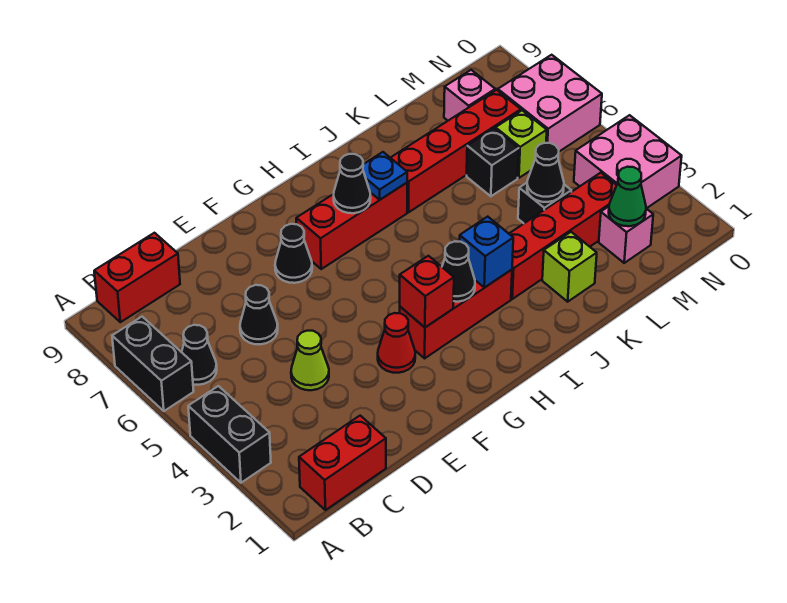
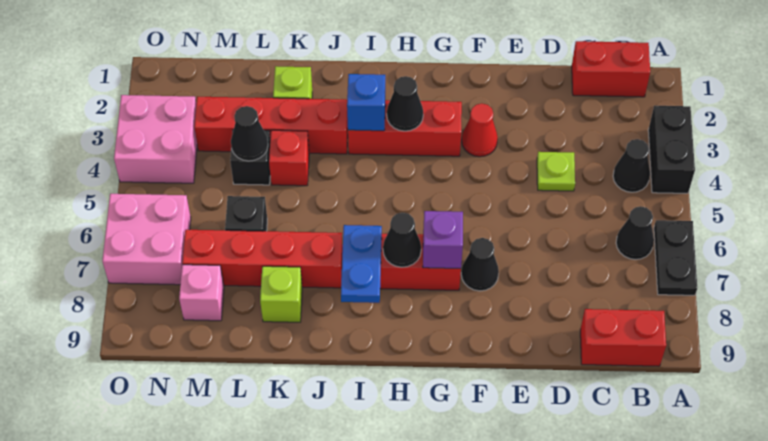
black 1x2 brick [112,317,194,411] -> black 1x2 plate [654,220,697,295]
lime 1x1 cone [291,331,329,390] -> lime 1x1 plate [537,152,575,191]
black 1x1 cone [240,285,278,344] -> black 1x1 cone moved to [613,139,650,192]
red 1x1 brick [400,256,454,327] -> red 1x1 brick moved to [269,130,309,186]
none -> purple 1x1 brick [423,211,463,269]
blue 1x1 plate [363,152,407,200] -> blue 1x2 plate [341,225,382,303]
pink 1x1 brick [599,207,653,263] -> none
green 1x1 cone [609,167,646,226] -> none
lime 1x1 brick [495,110,547,178] -> lime 1x1 brick moved to [260,266,302,322]

